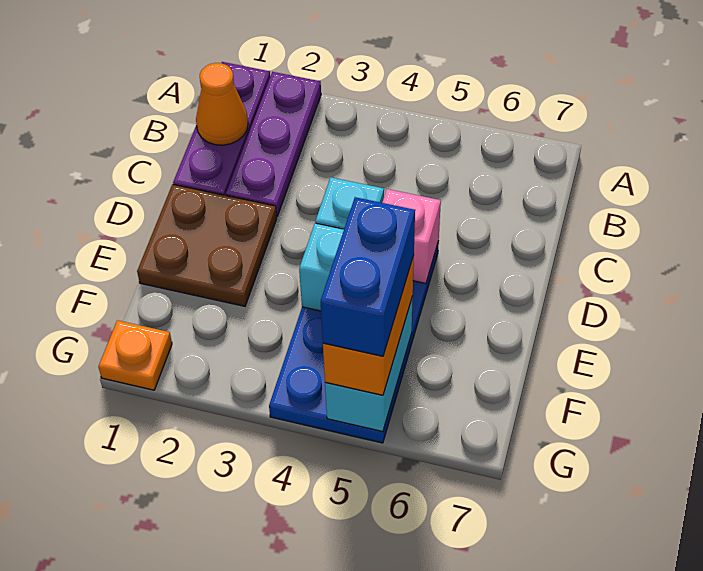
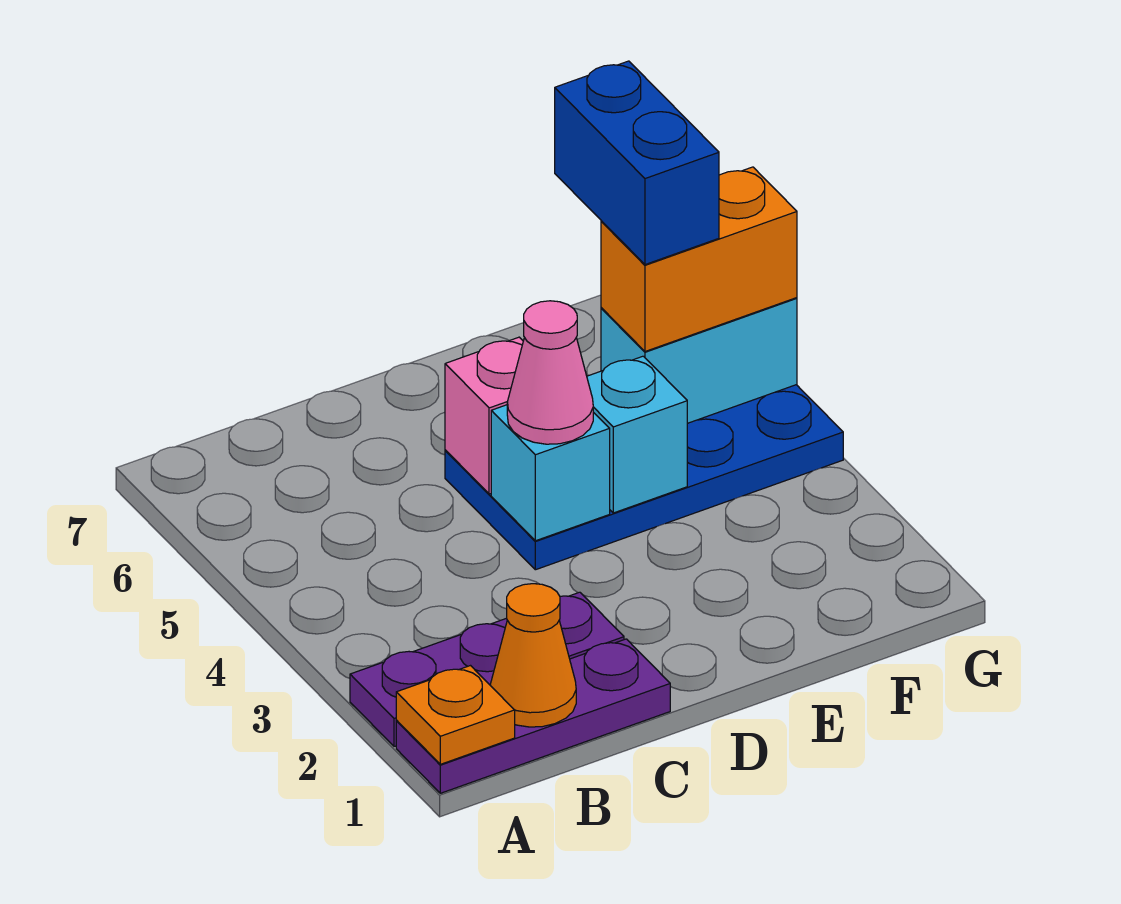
brown 2x2 plate [137,184,277,306] -> none
none -> pink 1x1 cone [507,301,593,444]
blue 1x2 brick [320,197,415,356] -> blue 1x2 brick turned to [555,61,719,265]
orange 1x1 plate [99,320,172,390] -> orange 1x1 plate moved to [396,666,515,764]

